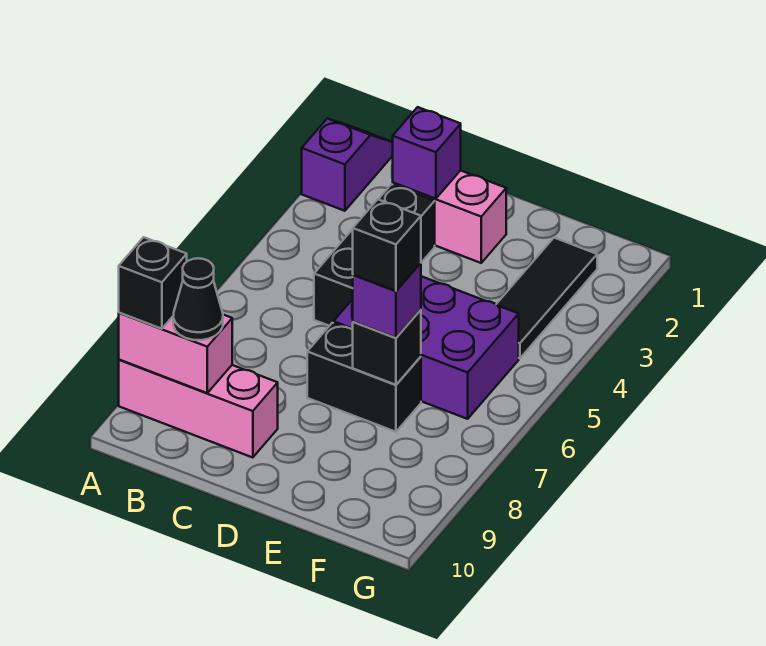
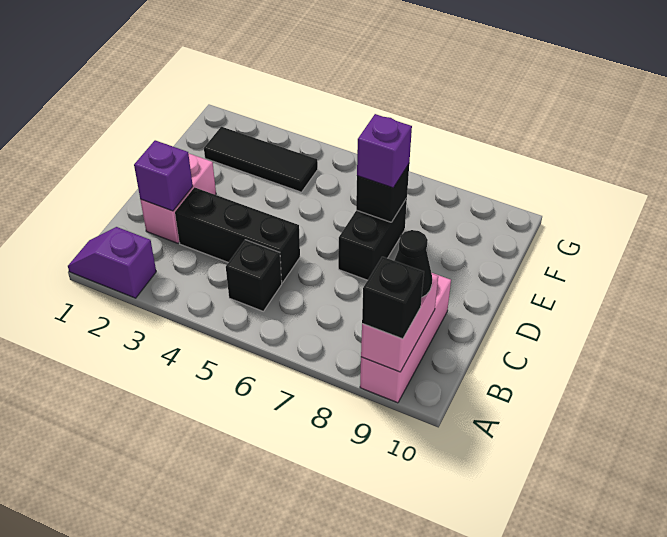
purple 2x3 brick [333,276,519,419] -> none
black 1x1 brick [353,199,421,291] -> black 1x1 brick moved to [226,240,282,311]

